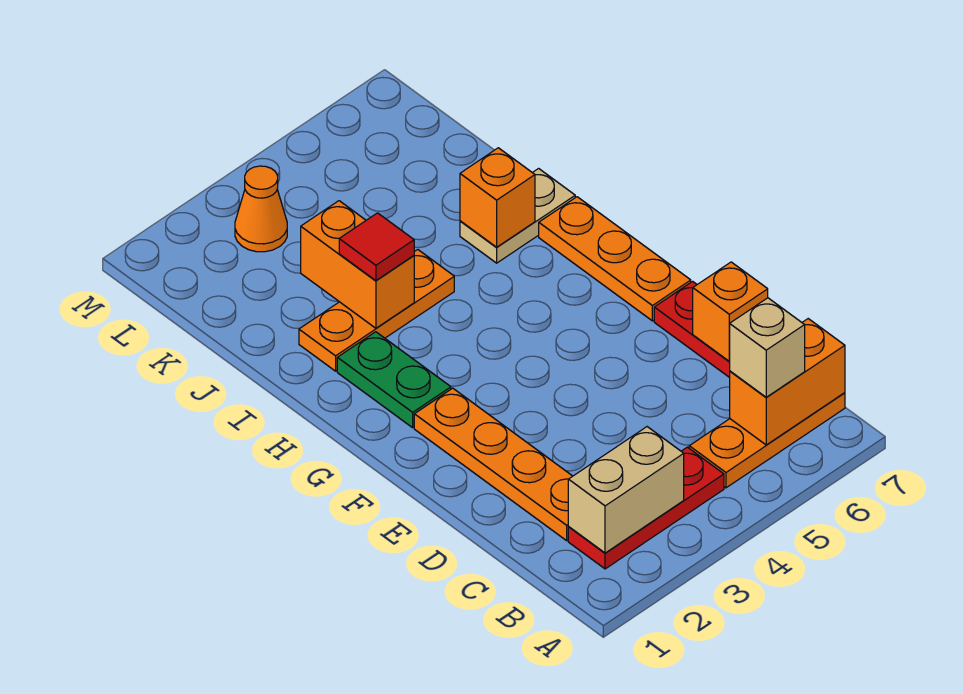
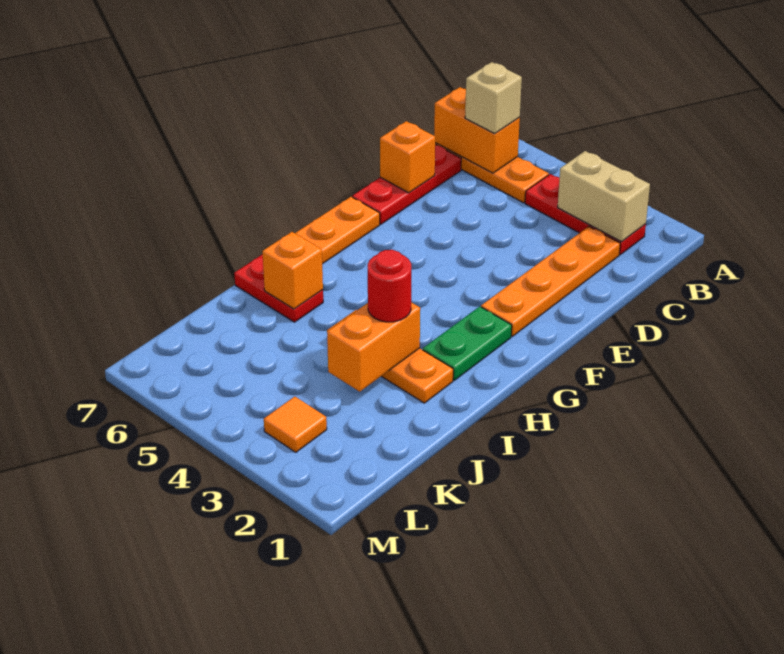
red 1x1 tile [339,213,414,281] -> red 1x1 round brick [368,250,411,322]
tan 1x2 plate [460,169,575,263] -> red 1x2 plate [234,254,323,322]
orange 1x1 cone [235,166,287,252] -> orange 1x1 tile [264,397,327,452]

